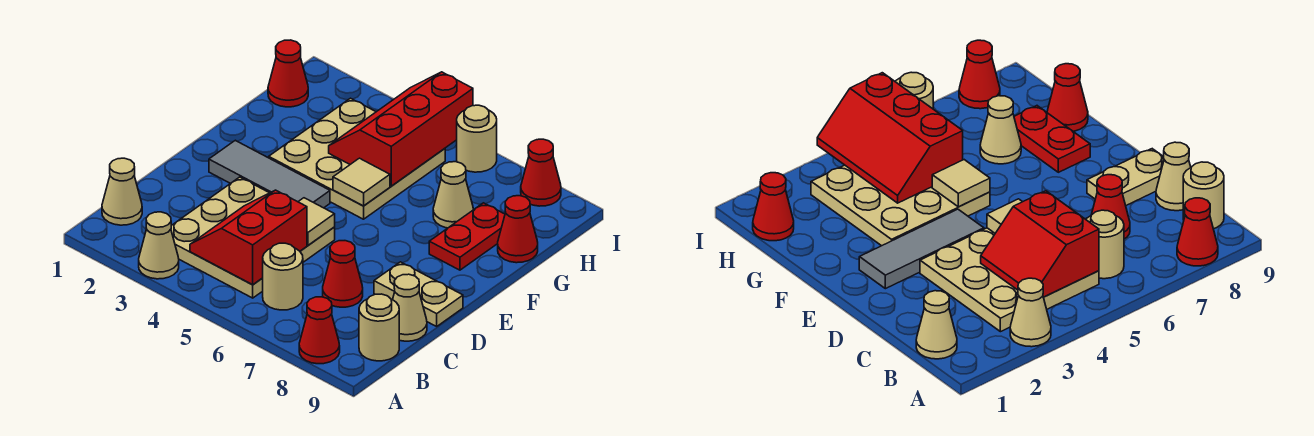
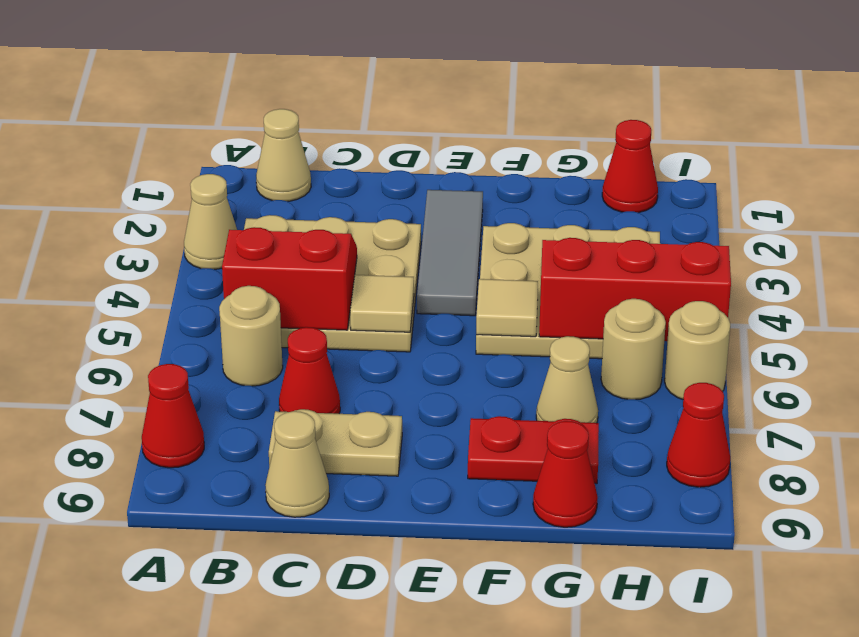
tan 1x1 round brick [359,294,399,361] -> tan 1x1 round brick moved to [601,299,666,399]
tan 1x2 plate [374,262,463,326] -> tan 1x2 plate turned to [269,409,402,476]

